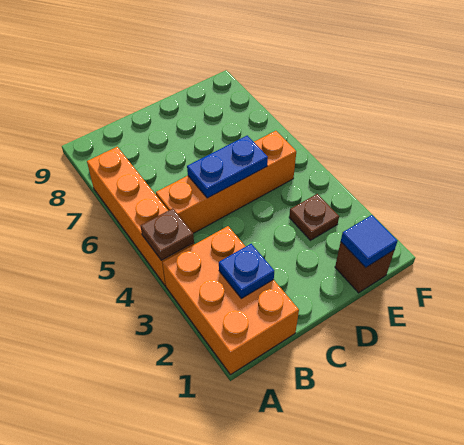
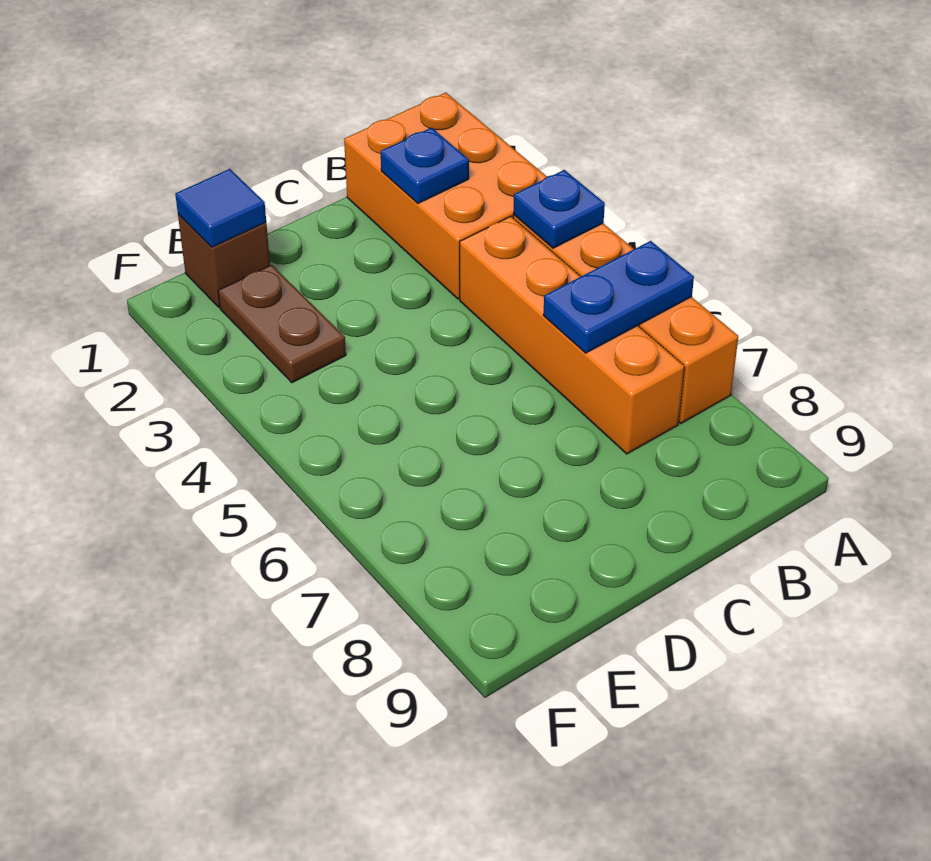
brown 1x1 plate [140,208,194,260] -> blue 1x1 plate [513,170,605,248]
orange 1x4 brick [156,131,296,233] -> orange 1x4 brick turned to [460,216,684,454]
blue 1x2 plate [187,136,268,198] -> blue 1x2 plate moved to [543,241,694,353]
brown 1x1 plate [289,194,339,240] -> brown 1x2 plate [218,265,346,383]

